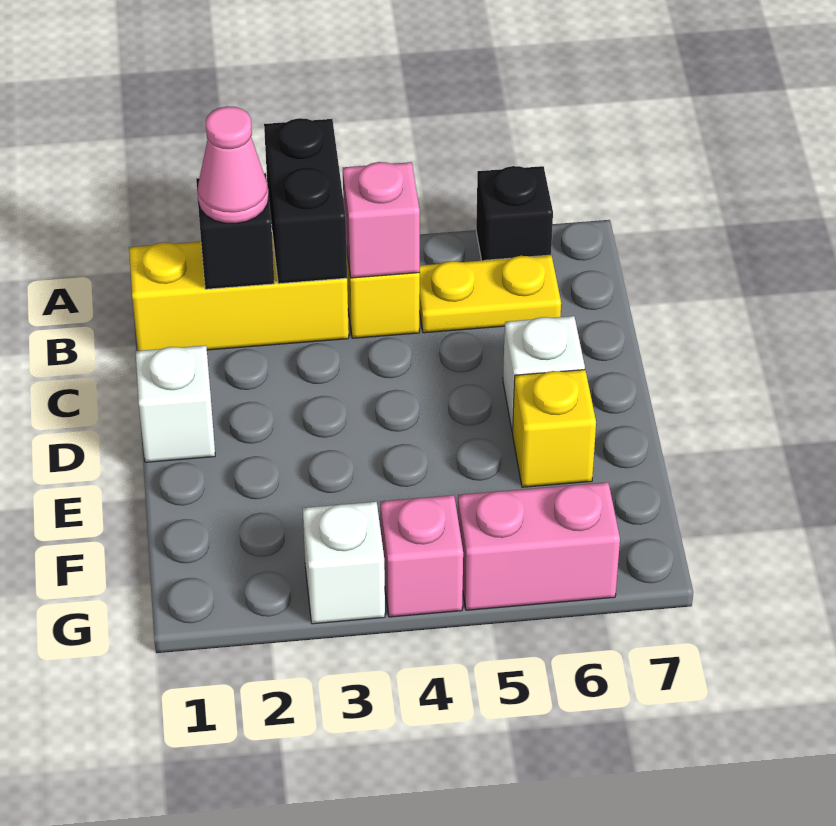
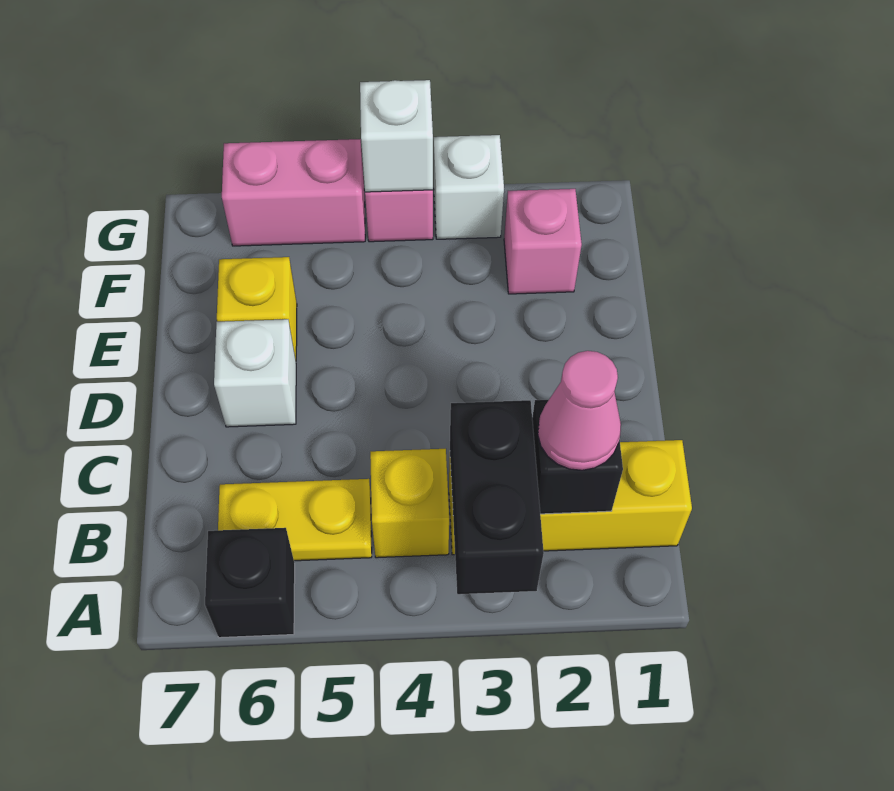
pink 1x1 brick [343,162,420,278] -> pink 1x1 brick moved to [504,189,582,294]
white 1x1 brick [136,345,215,462] -> white 1x1 brick moved to [360,80,433,192]

